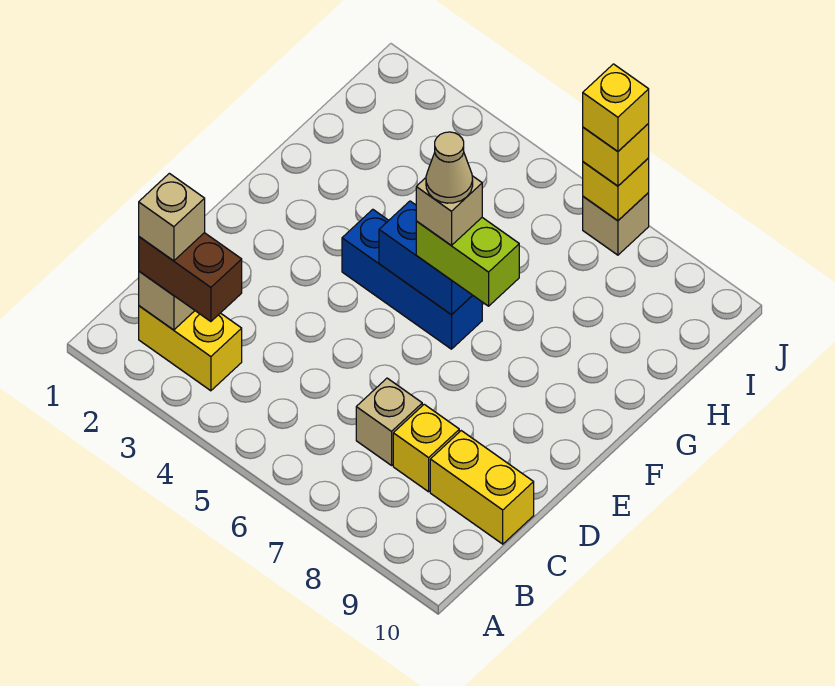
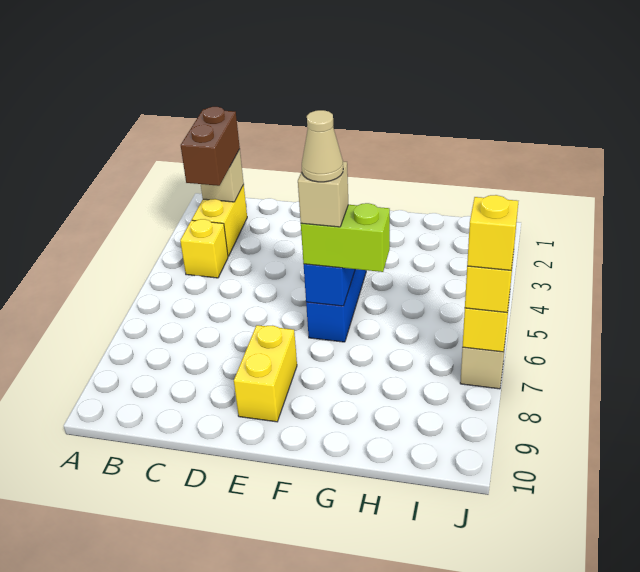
tan 1x1 brick [139,173,205,261] -> none
tan 1x1 brick [356,378,422,465] -> none
yellow 1x1 brick [393,404,459,492] -> yellow 1x1 brick moved to [180,219,228,278]
yellow 1x2 brick [430,431,534,544] -> yellow 1x2 brick moved to [234,325,297,422]
lime 1x2 brick [416,218,519,306] -> lime 1x2 brick turned to [301,203,390,272]

